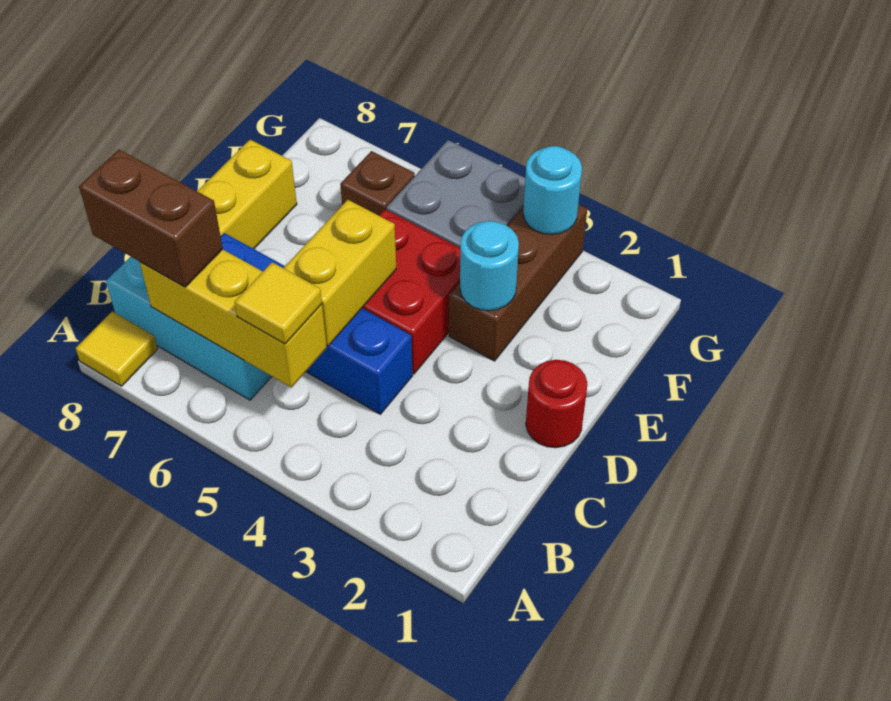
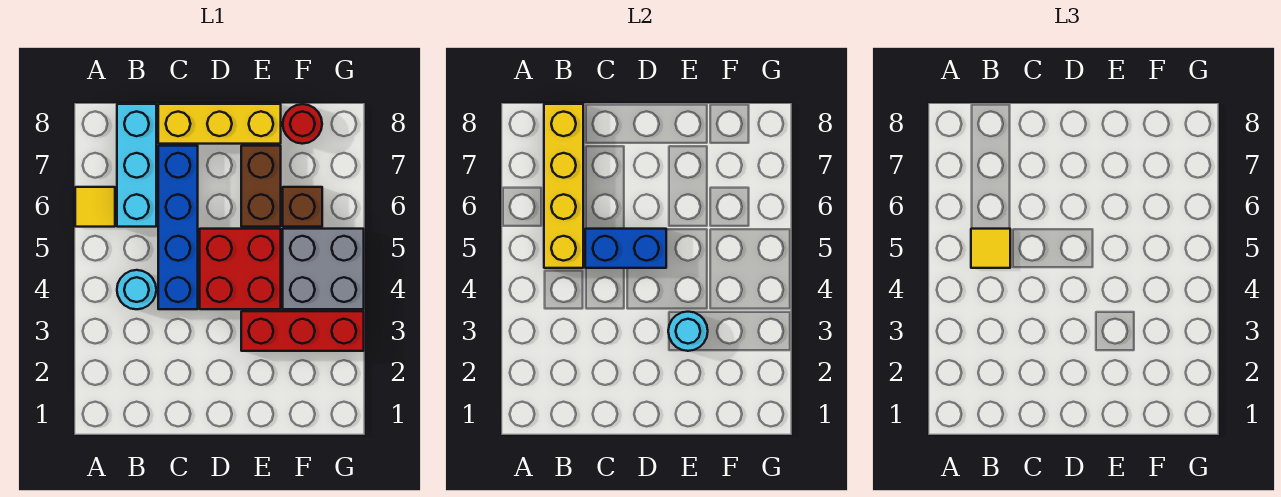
yellow 1x1 tile [76,311,158,386] -> yellow 1x1 tile moved to [75,187,115,227]
yellow 1x3 brick [140,249,327,388] -> yellow 1x4 brick [544,104,583,268]
brown 1x2 brick [79,149,223,287] -> brown 1x2 brick moved to [241,146,281,227]
yellow 1x2 brick [284,200,396,346] -> blue 1x2 brick [585,229,666,268]
red 1x1 round brick [526,360,587,448] -> red 1x1 round brick moved to [283,104,322,144]
brown 1x3 brick [449,204,587,361] -> red 1x3 brick [241,311,364,351]
cyan 1x1 round brick [523,146,582,234] -> cyan 1x1 round brick moved to [117,270,156,309]

